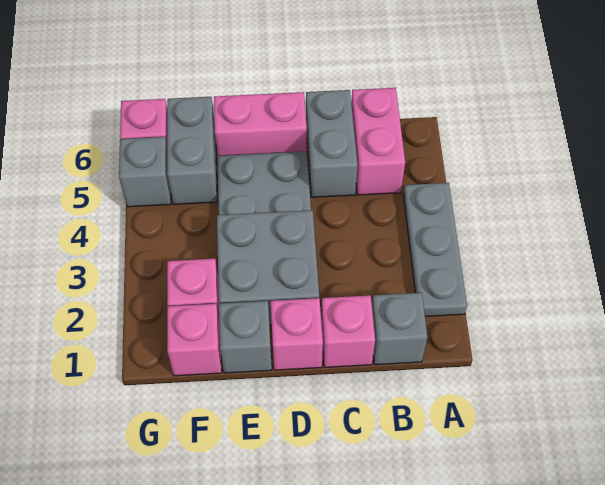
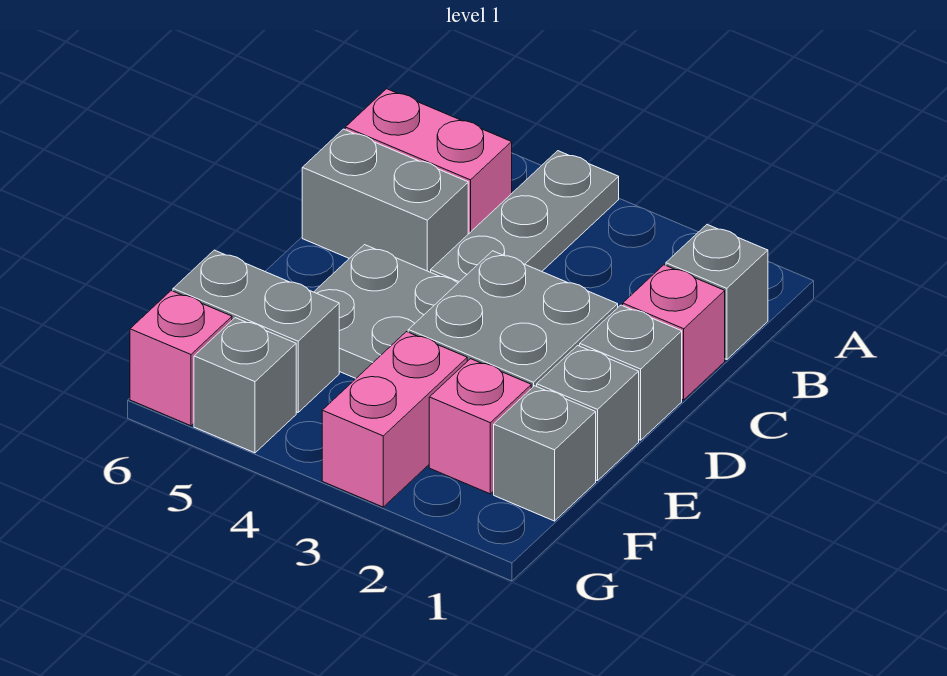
grey 1x3 plate [403,183,467,316] -> grey 1x3 plate turned to [431,151,619,283]
pink 1x1 brick [271,298,323,370] -> grey 1x1 brick [580,305,682,440]
pink 1x2 brick [214,92,307,156] -> pink 1x2 brick moved to [322,332,467,507]
pink 1x1 brick [167,304,222,376] -> grey 1x1 brick [494,386,596,521]

